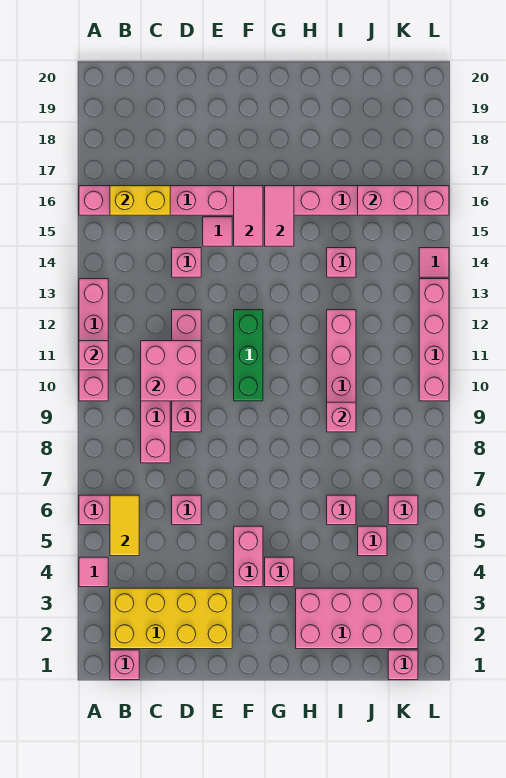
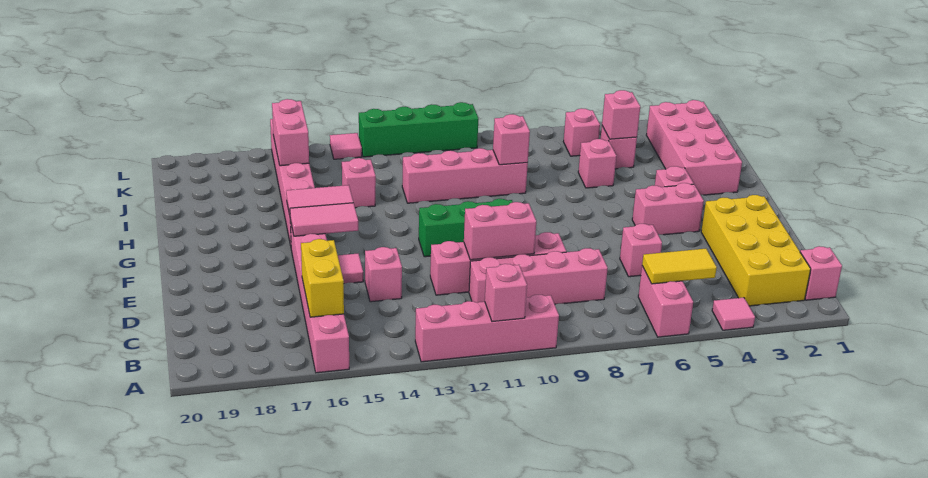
pink 2x2 brick [141,341,201,401] -> pink 1x2 brick [464,202,536,260]
pink 1x1 brick [388,650,418,680] -> pink 1x1 brick moved to [602,90,640,139]
pink 1x4 brick [419,279,449,401] -> green 1x4 brick [359,102,478,157]

